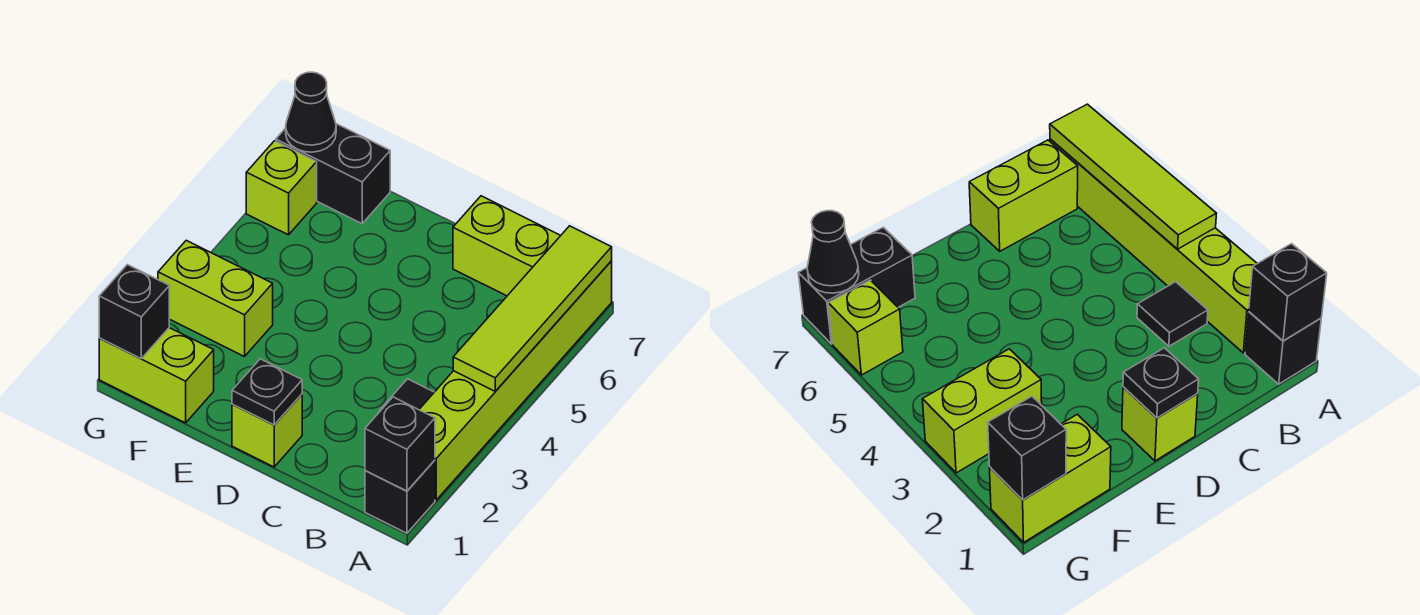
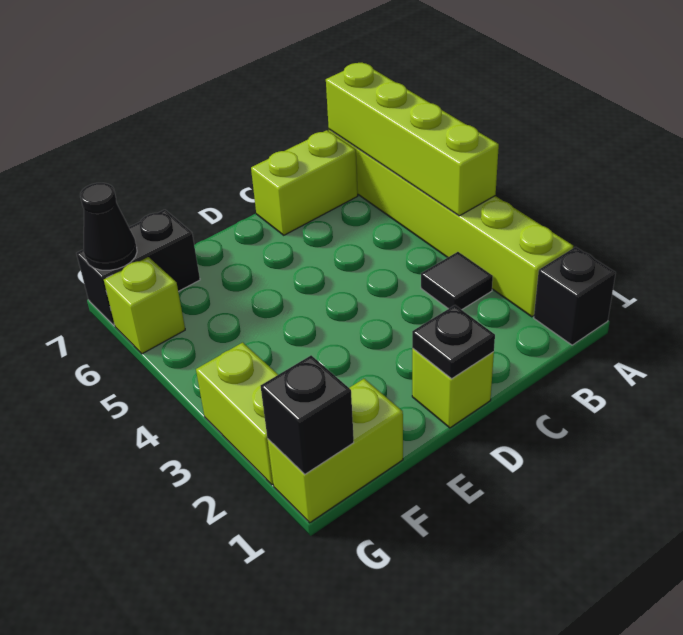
black 1x1 brick [365,397,435,491] -> none
lime 1x4 tile [453,226,612,391] -> lime 1x4 brick [326,63,499,216]
lime 1x2 brick [158,240,273,357] -> lime 1x2 brick turned to [196,342,278,485]

